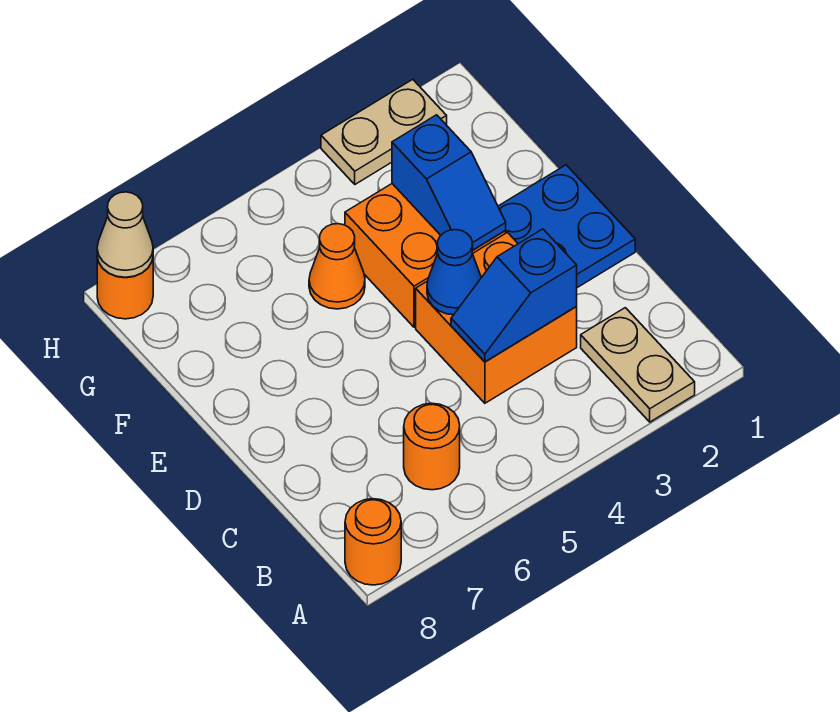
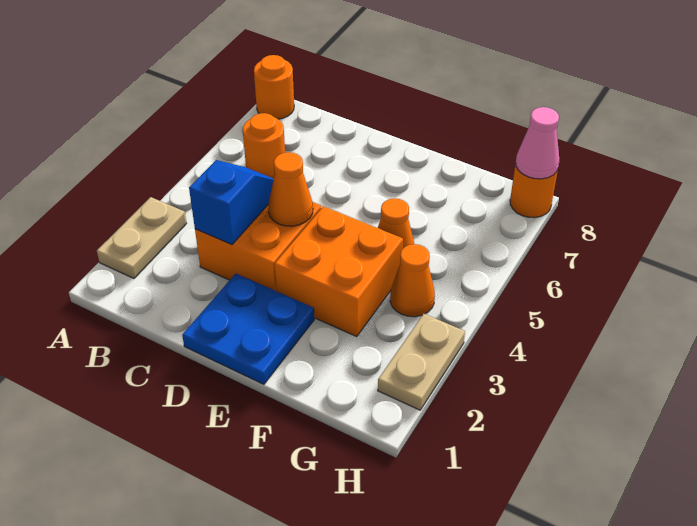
tan 1x2 plate [581,308,695,422] -> tan 1x2 plate turned to [97,197,186,278]
blue 1x1 cone [427,230,481,315] -> orange 1x1 cone [268,152,313,226]
blue 1x2 slope [392,115,506,250] -> none
none -> orange 1x1 cone [390,244,435,317]
tan 1x1 cone [97,192,153,277] -> pink 1x1 cone [516,107,560,179]

